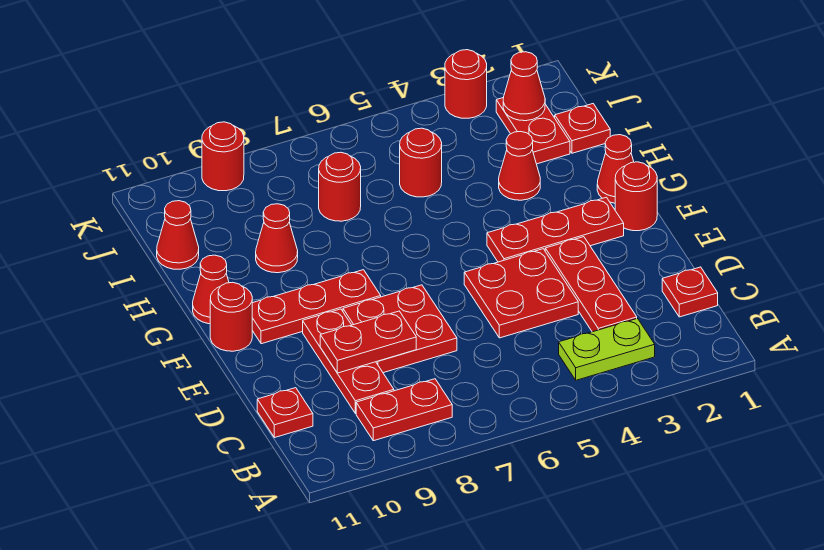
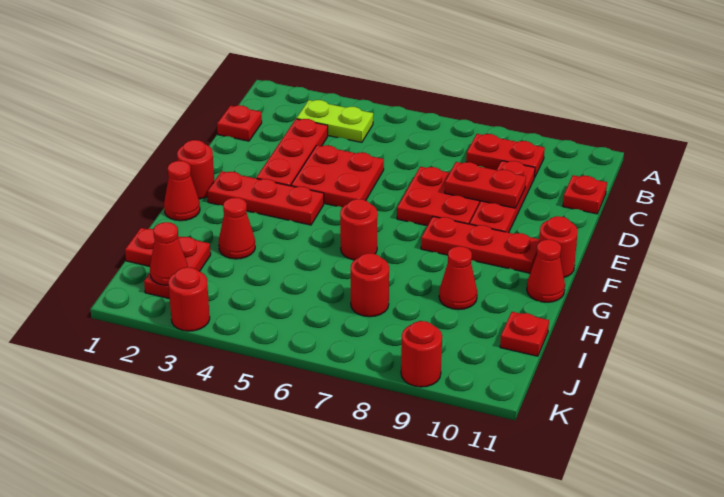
red 1x1 round brick [400,128,442,197] -> red 1x1 round brick moved to [340,199,378,260]
red 1x1 cone [157,201,199,269] -> red 1x1 plate [500,312,549,356]

